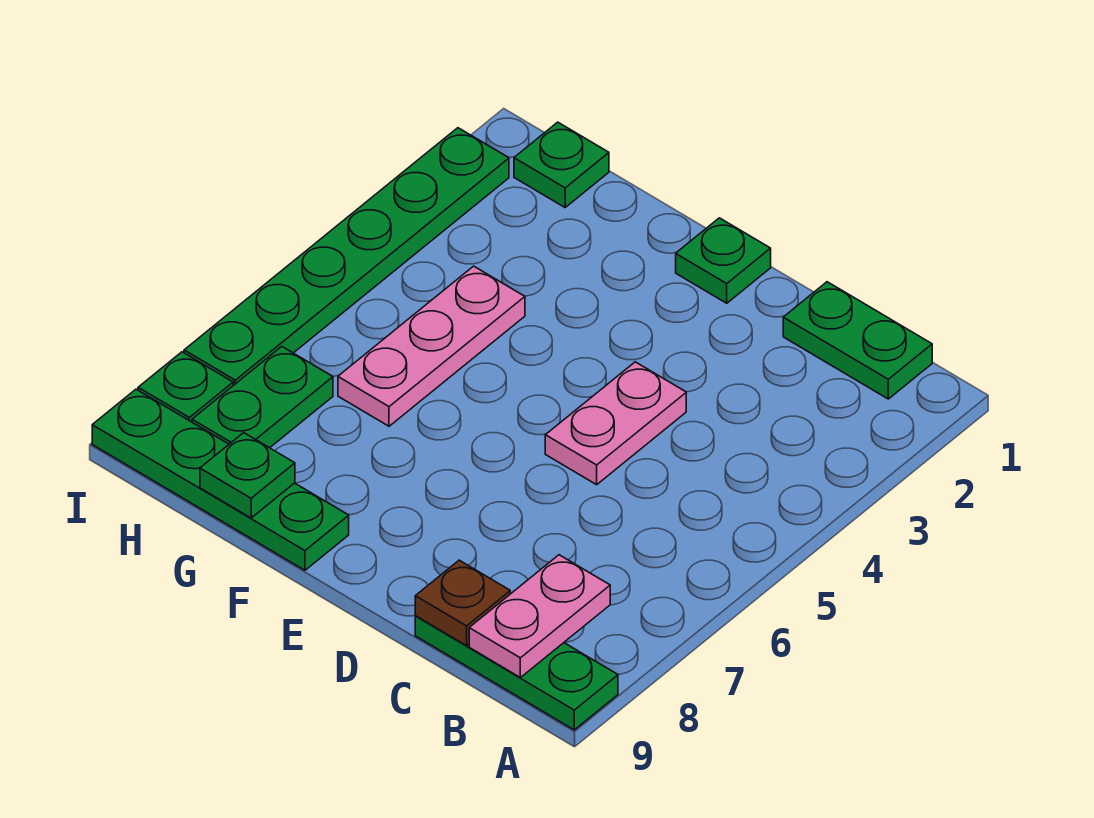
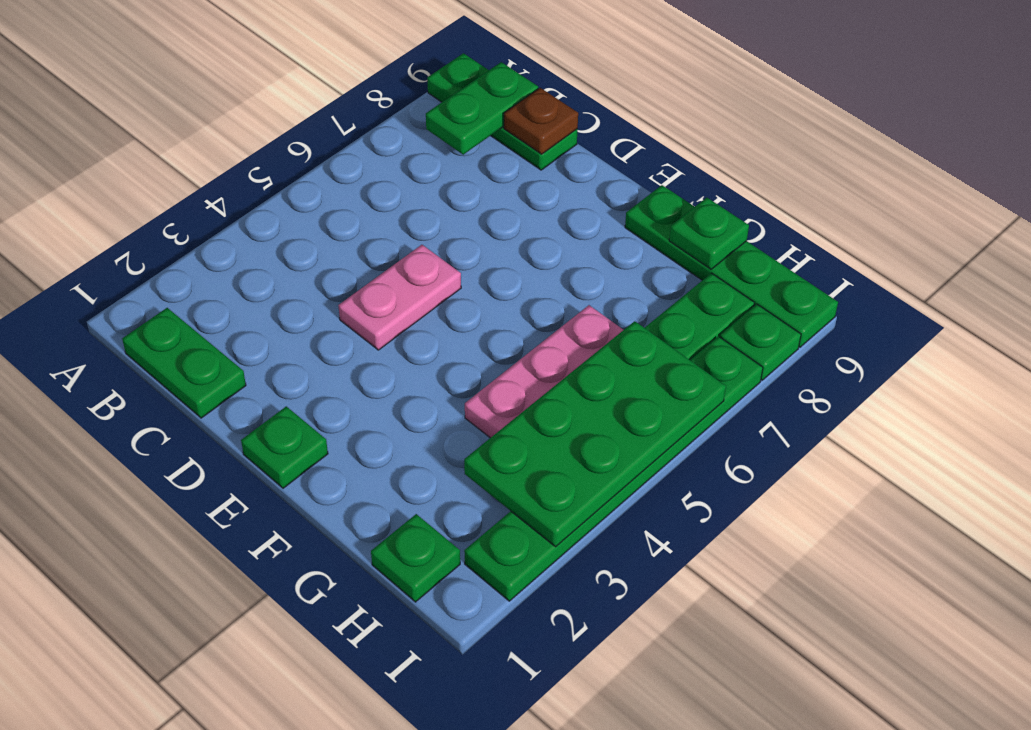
pink 1x2 plate [469,555,610,677] -> green 1x2 plate [426,62,538,155]
none -> green 2x4 plate [464,321,726,547]

